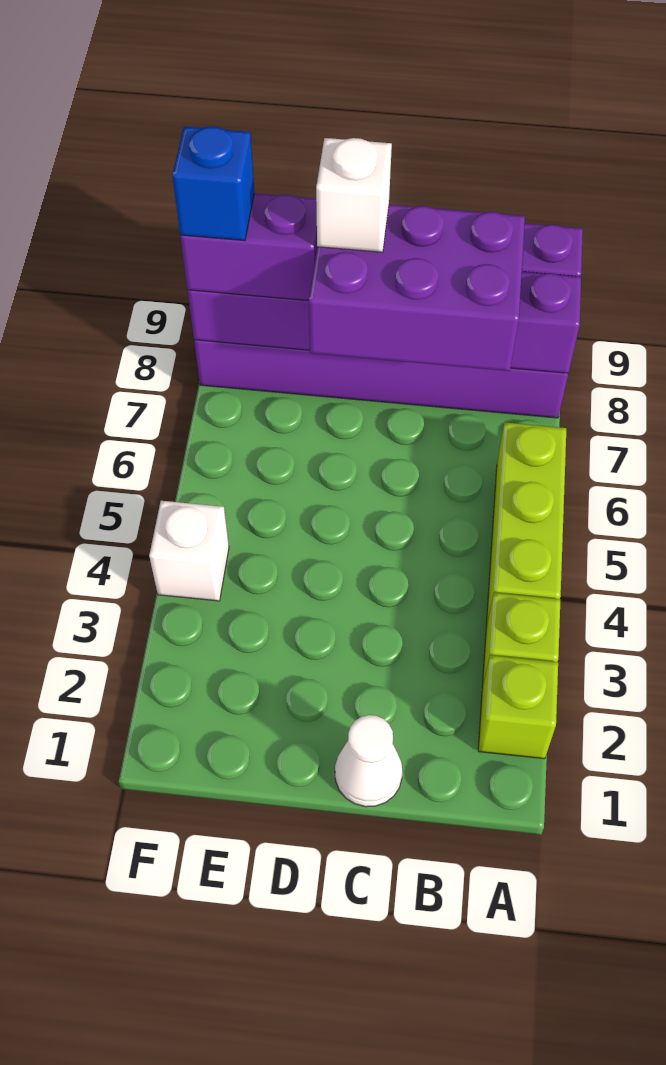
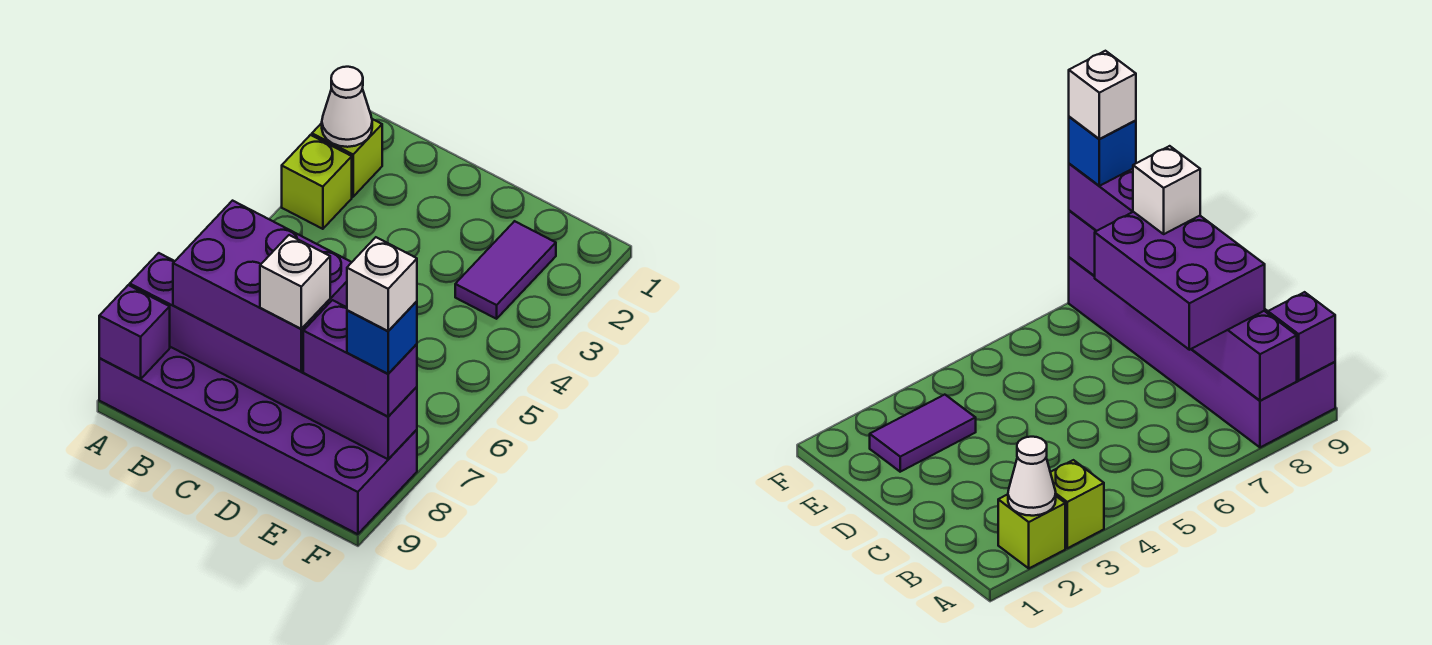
lime 1x3 brick [486,422,566,628] -> none
white 1x1 cone [335,715,402,807] -> white 1x1 cone moved to [322,67,372,147]
none -> purple 1x2 tile [455,221,556,319]
white 1x1 brick [149,501,229,601] -> white 1x1 brick moved to [347,237,417,331]

